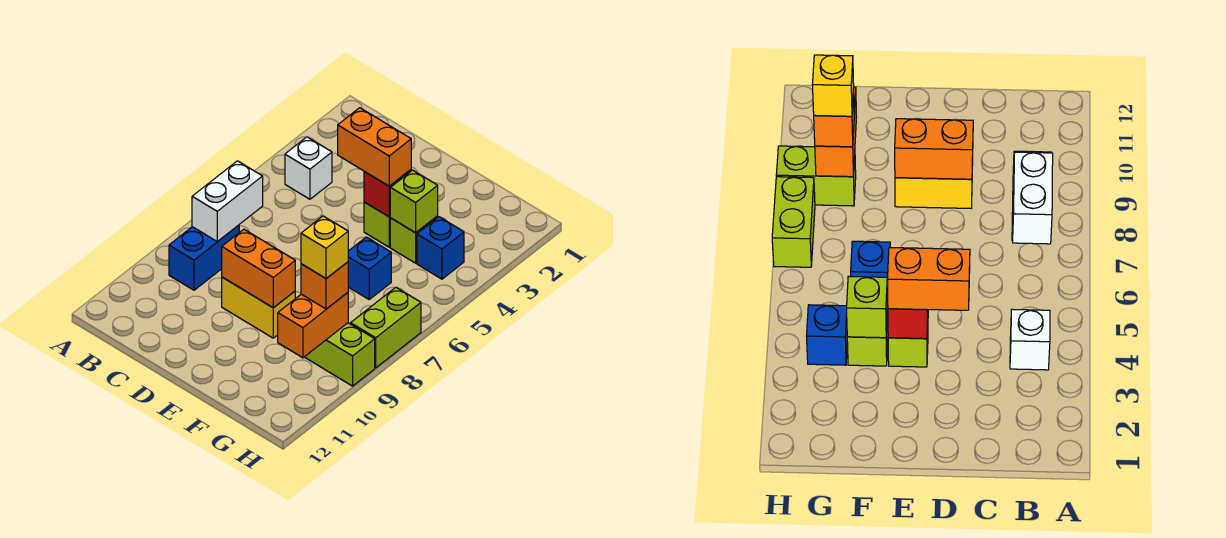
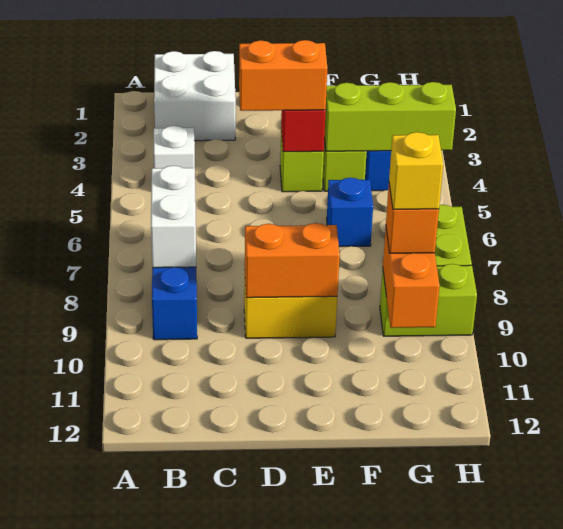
none -> white 2x2 brick [154,51,236,141]
lime 1x1 brick [390,170,438,233] -> lime 1x3 brick [324,82,456,151]

